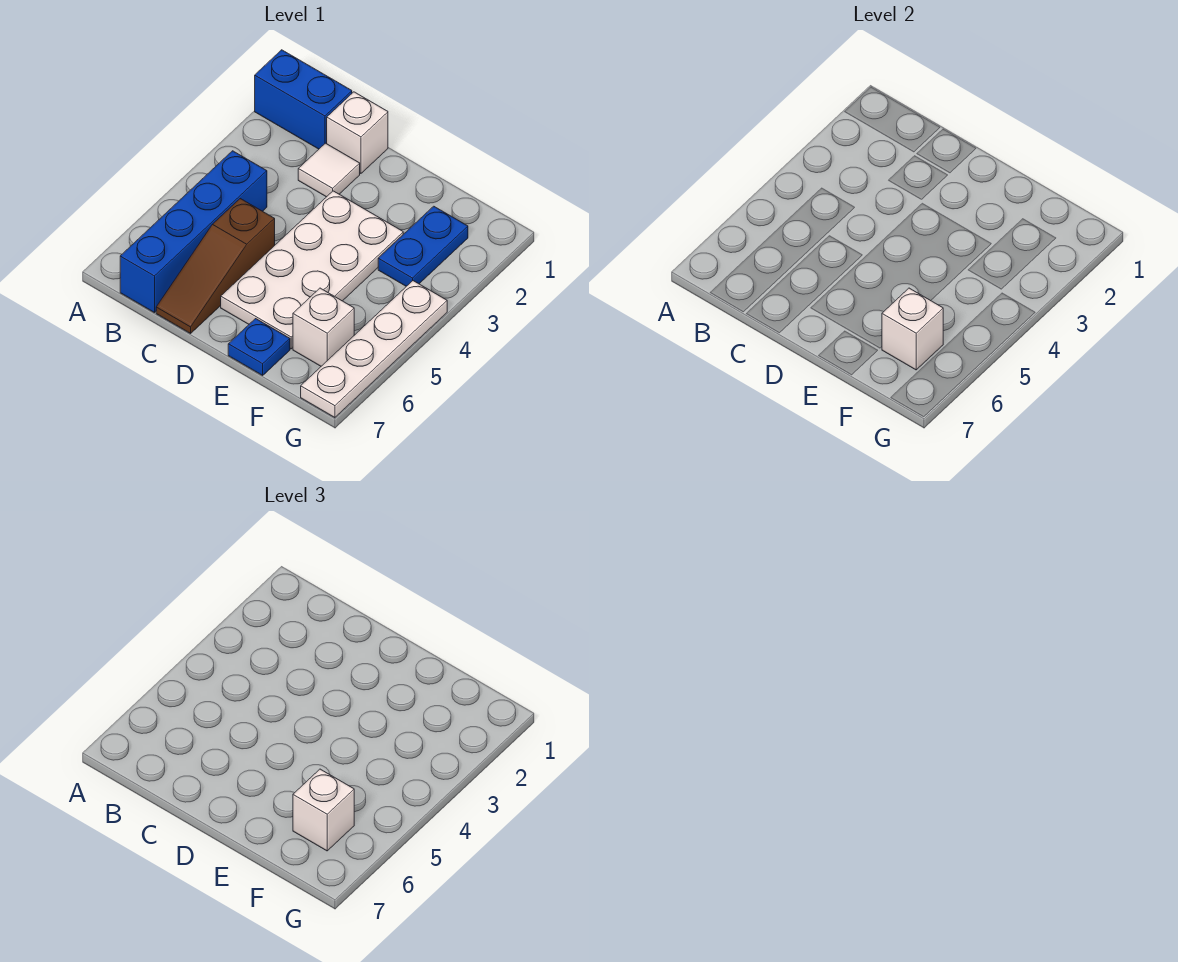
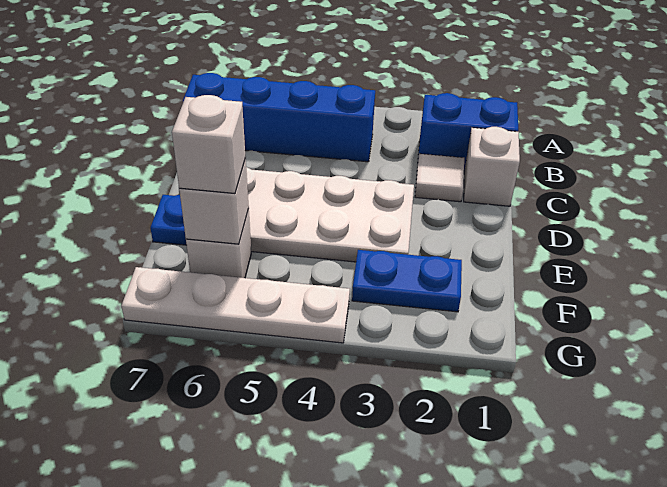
blue 1x2 brick [255,50,352,149] -> blue 1x2 brick turned to [418,93,518,171]
brown 1x3 slope [156,199,275,334] -> none

